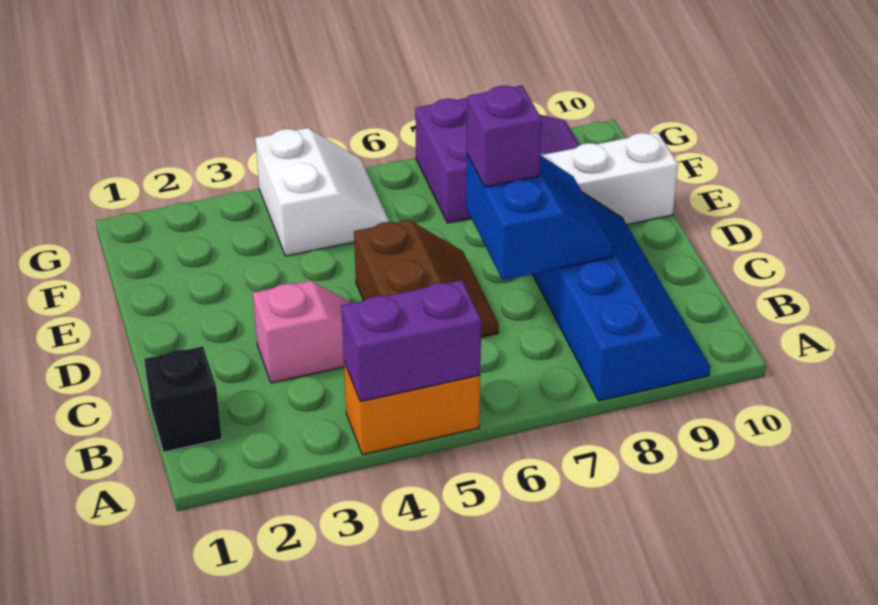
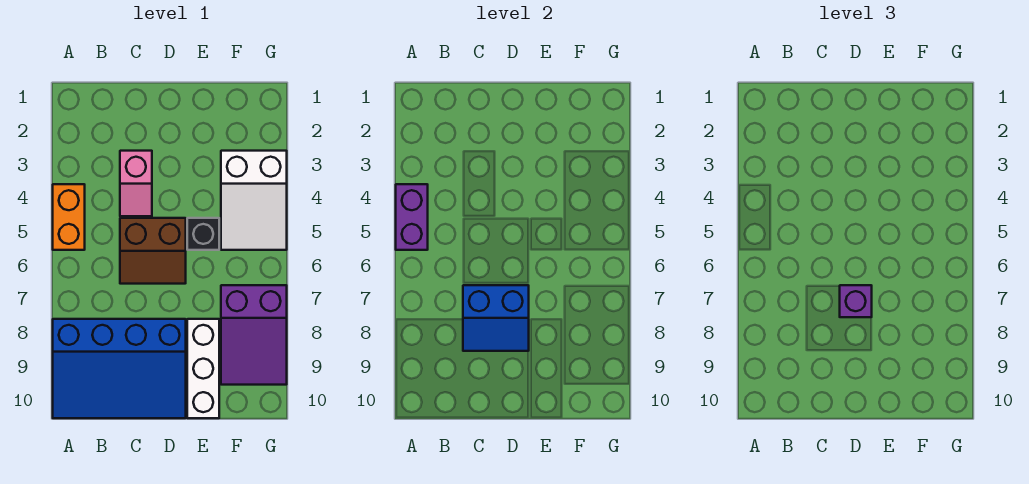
blue 2x4 slope [532,193,710,401] -> blue 3x4 slope [53,319,186,418]
black 1x1 brick [144,346,222,452] -> black 1x1 brick moved to [187,218,219,250]
white 2x2 slope [255,128,390,256] -> white 2x3 slope [221,151,287,250]

